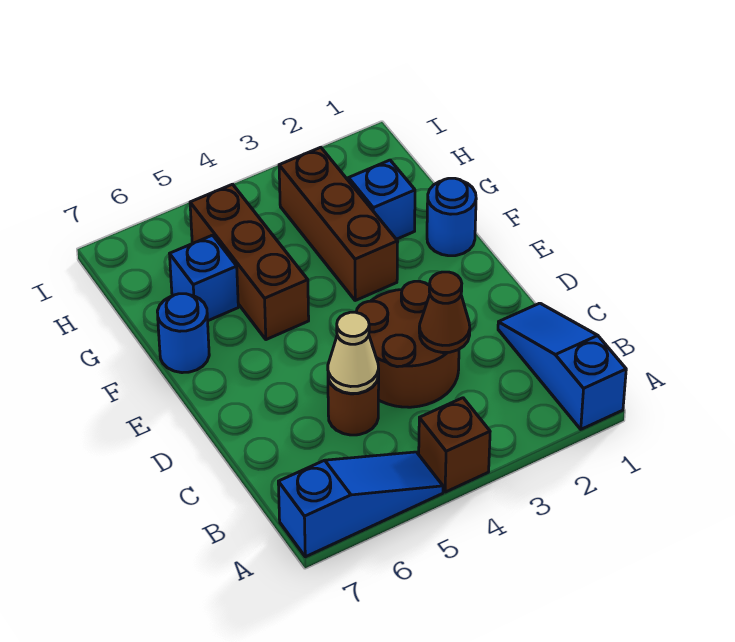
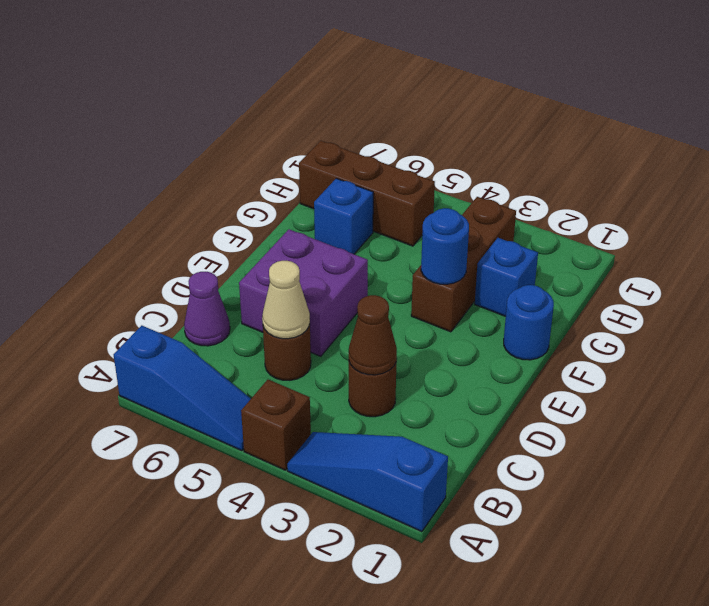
blue 1x3 slope [498,303,626,429] -> blue 1x3 slope turned to [287,432,448,532]
brown 2x2 round brick [356,281,459,407] -> brown 1x1 round brick [349,359,397,417]
none -> purple 1x1 cone [184,272,230,346]
none -> purple 2x2 brick [239,229,368,356]
brown 1x3 brick [190,184,309,340] -> brown 1x3 brick turned to [299,141,435,246]
blue 1x1 round brick [157,294,209,373] -> blue 1x1 round brick moved to [421,208,469,284]

